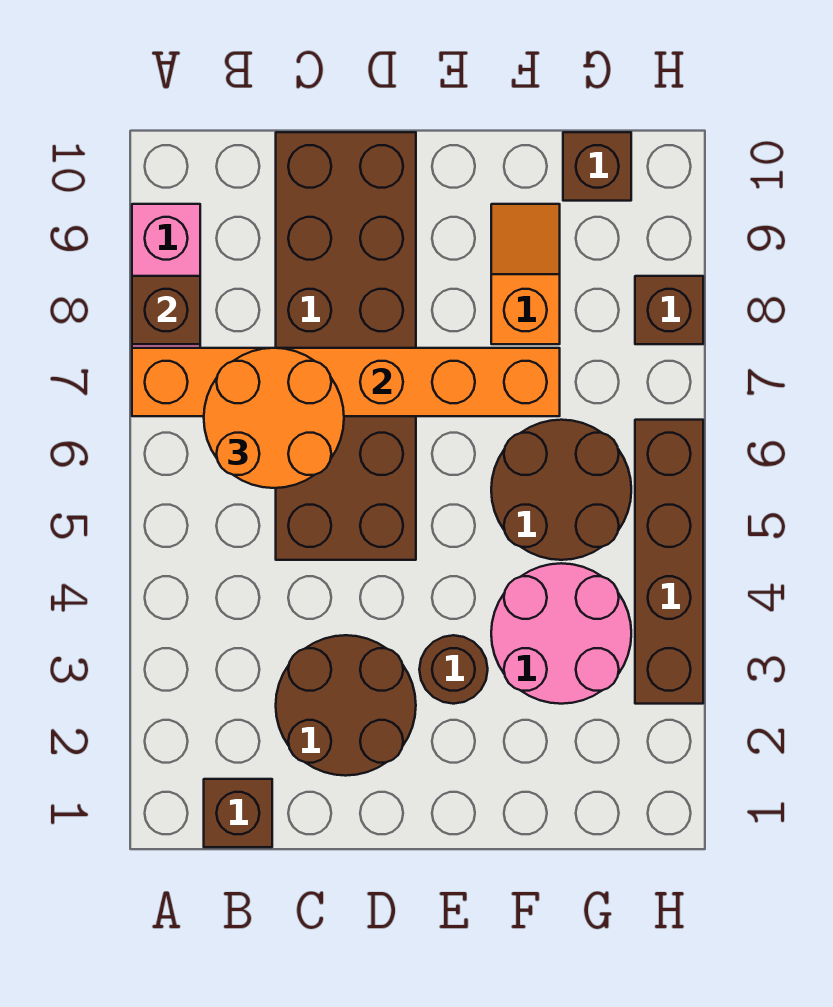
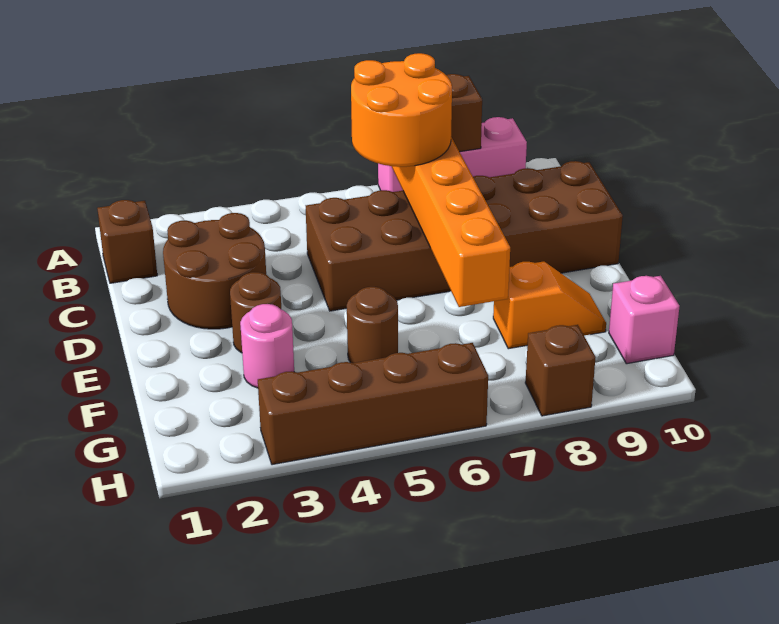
pink 2x2 round brick [491,563,631,704] -> pink 1x1 round brick [240,304,294,388]
brown 2x2 round brick [491,420,631,560] -> brown 1x1 round brick [347,287,398,363]
brown 1x1 brick [563,132,631,201] -> pink 1x1 brick [609,276,680,364]

